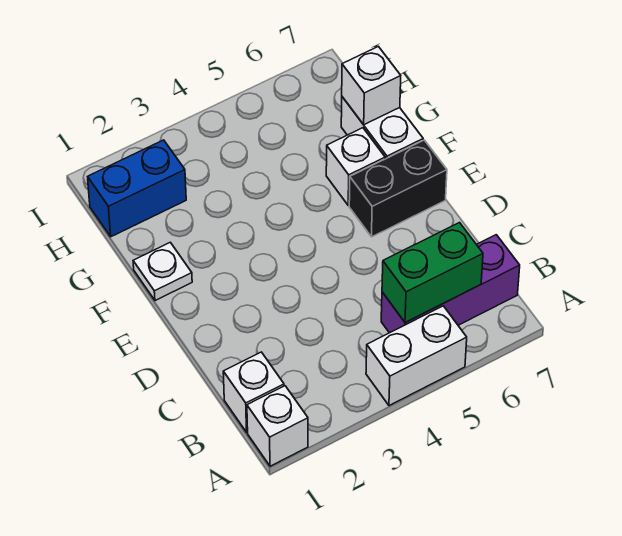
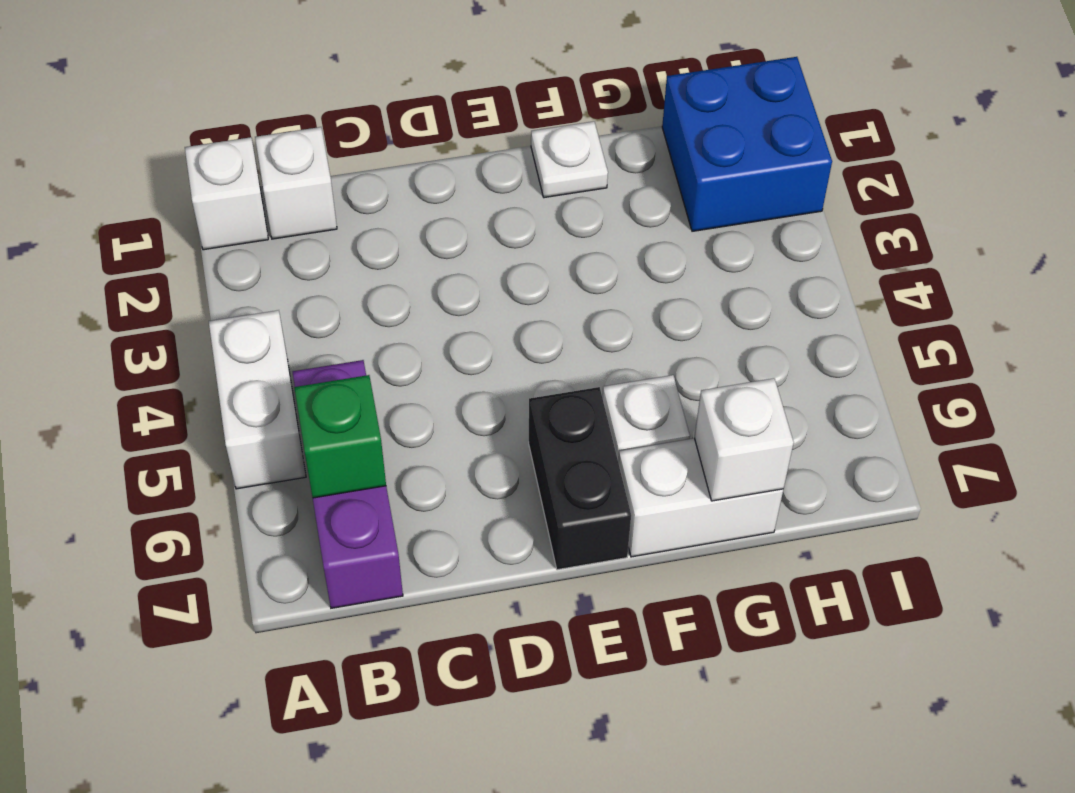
green 1x2 brick [382,223,483,323] -> green 1x1 brick [294,375,386,498]
blue 1x2 brick [88,140,186,237] -> blue 2x2 brick [662,57,832,231]

